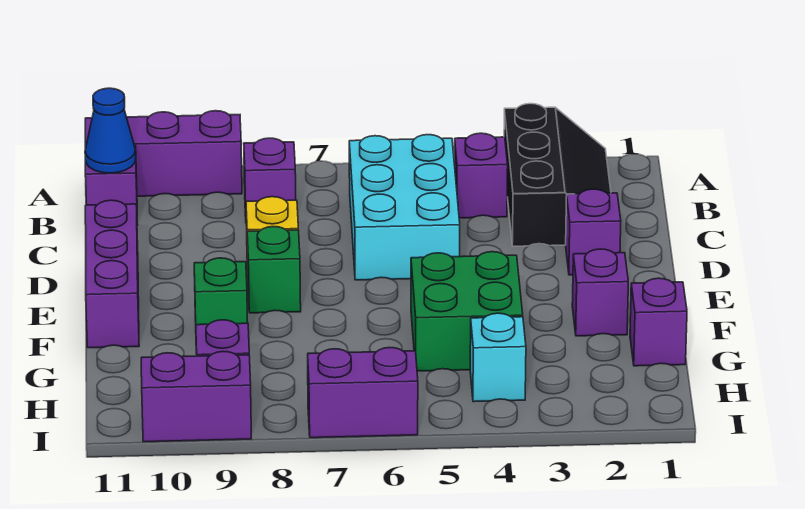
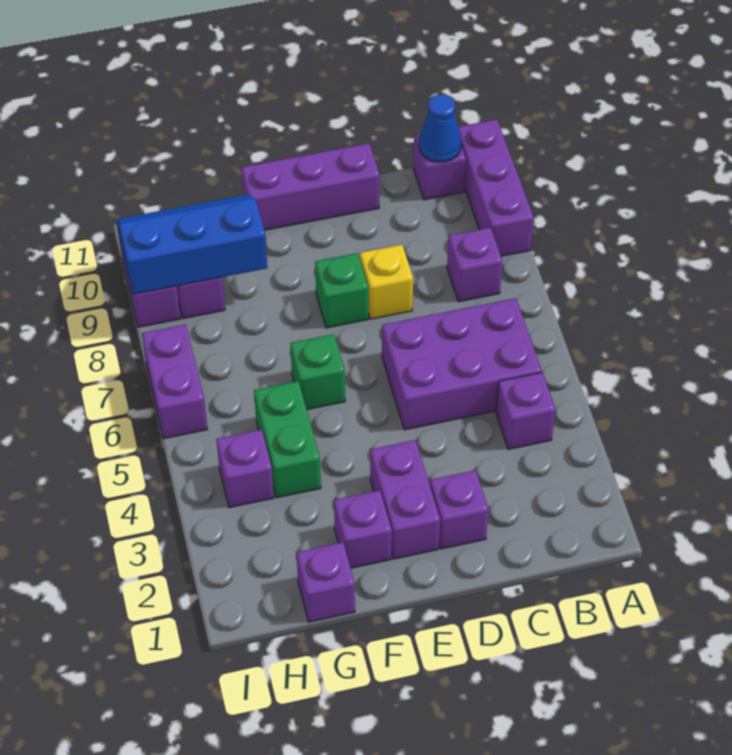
black 2x3 slope [504,104,611,246] -> none
cyan 2x3 brick [349,135,460,280] -> purple 2x3 brick [382,298,542,430]
none -> purple 1x2 brick [370,440,440,559]
green 2x2 brick [411,252,523,371] -> green 1x2 brick [254,381,321,498]
green 1x1 brick [194,258,248,325] -> green 1x1 brick moved to [290,334,345,409]
none -> blue 2x3 slope [116,194,267,294]
cyan 1x1 brick [470,313,526,402] -> purple 1x1 brick [217,430,274,508]

